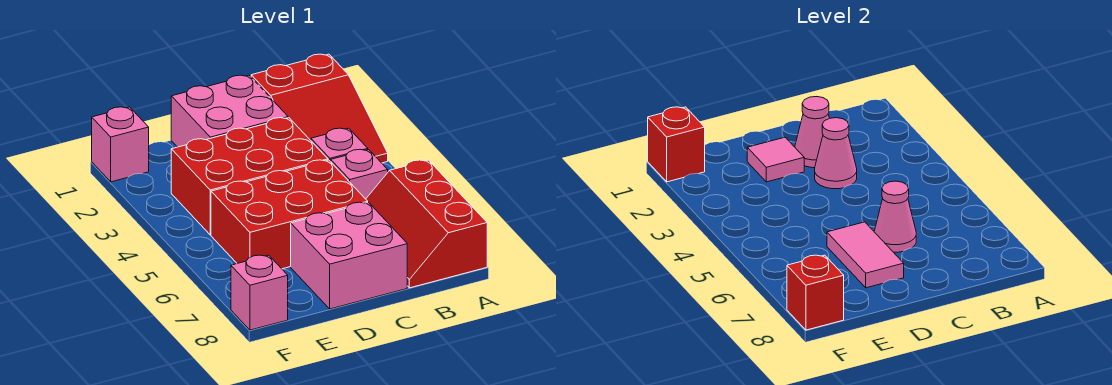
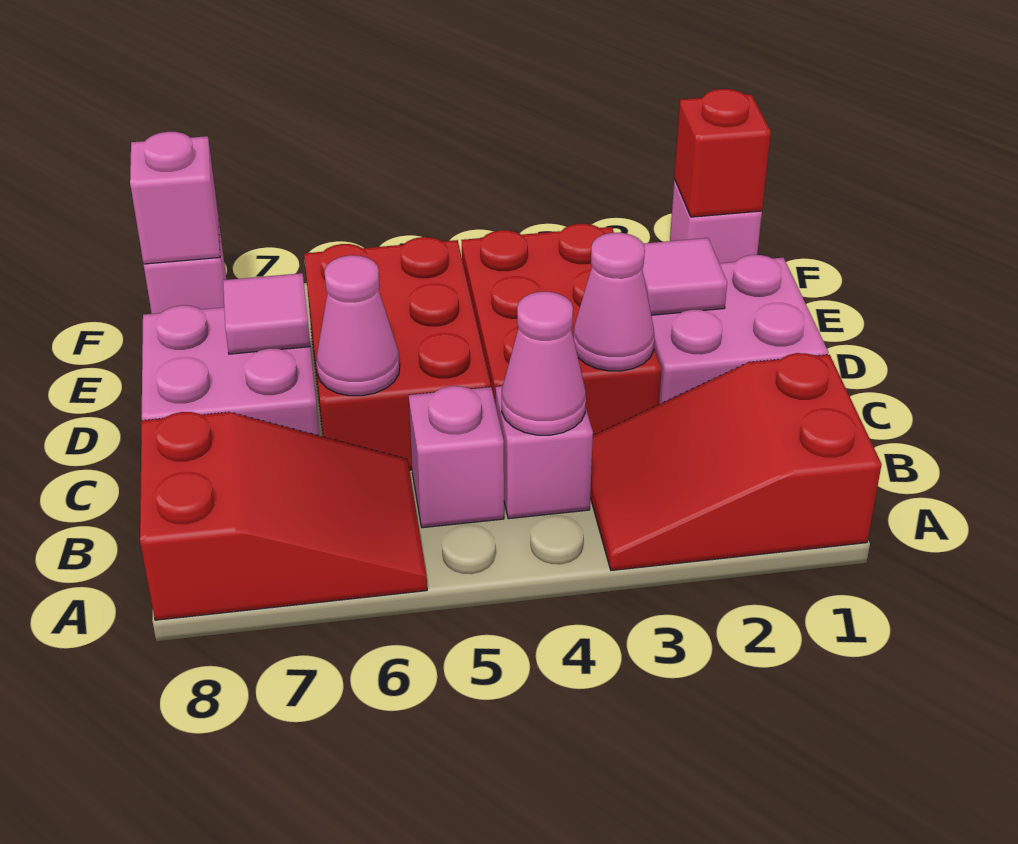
red 2x3 slope [366,160,487,288] -> red 2x3 slope turned to [140,412,427,620]
pink 1x1 cone [795,97,829,168] -> pink 1x1 cone moved to [502,292,586,435]
pink 1x2 tile [827,222,904,288] -> pink 1x1 tile [223,273,310,354]
red 1x1 brick [787,255,844,330] -> pink 1x1 brick [130,132,220,264]

